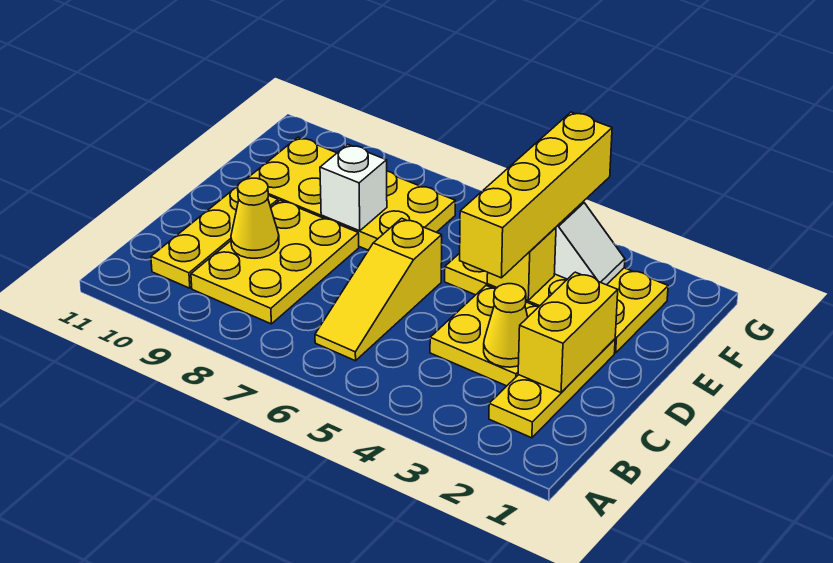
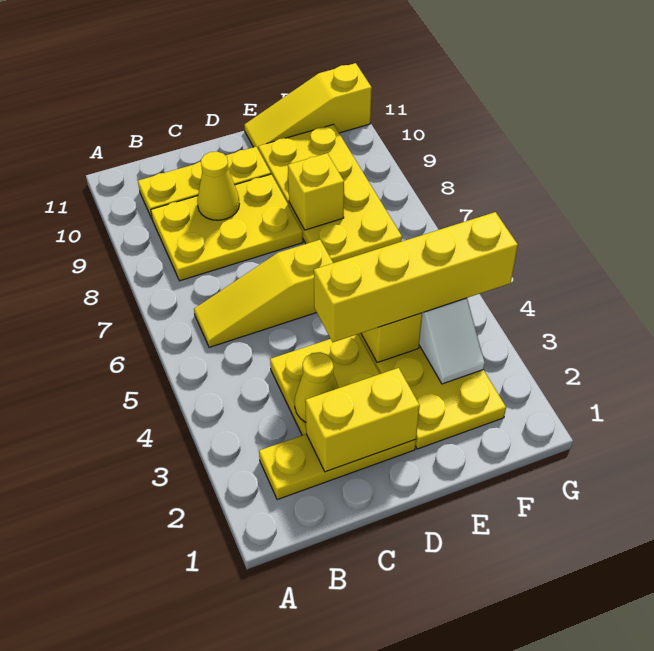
white 1x1 brick [320,144,387,231] -> yellow 1x1 brick [288,153,344,230]
none -> yellow 1x3 slope [244,63,372,149]

